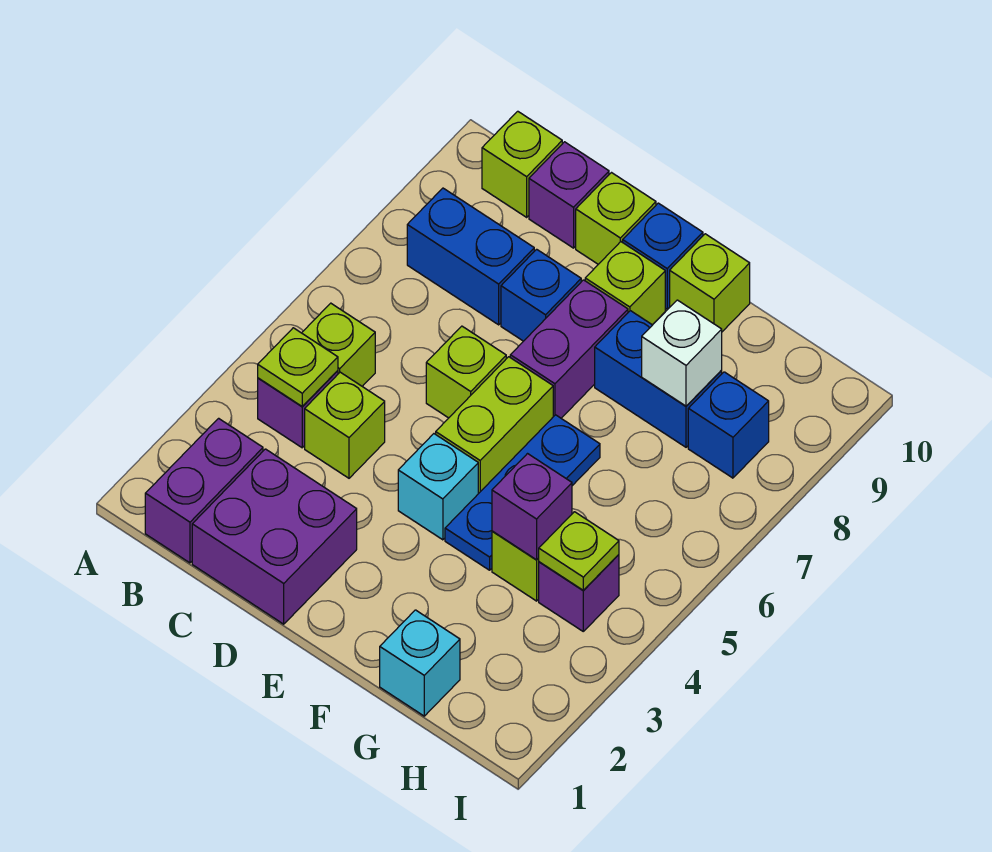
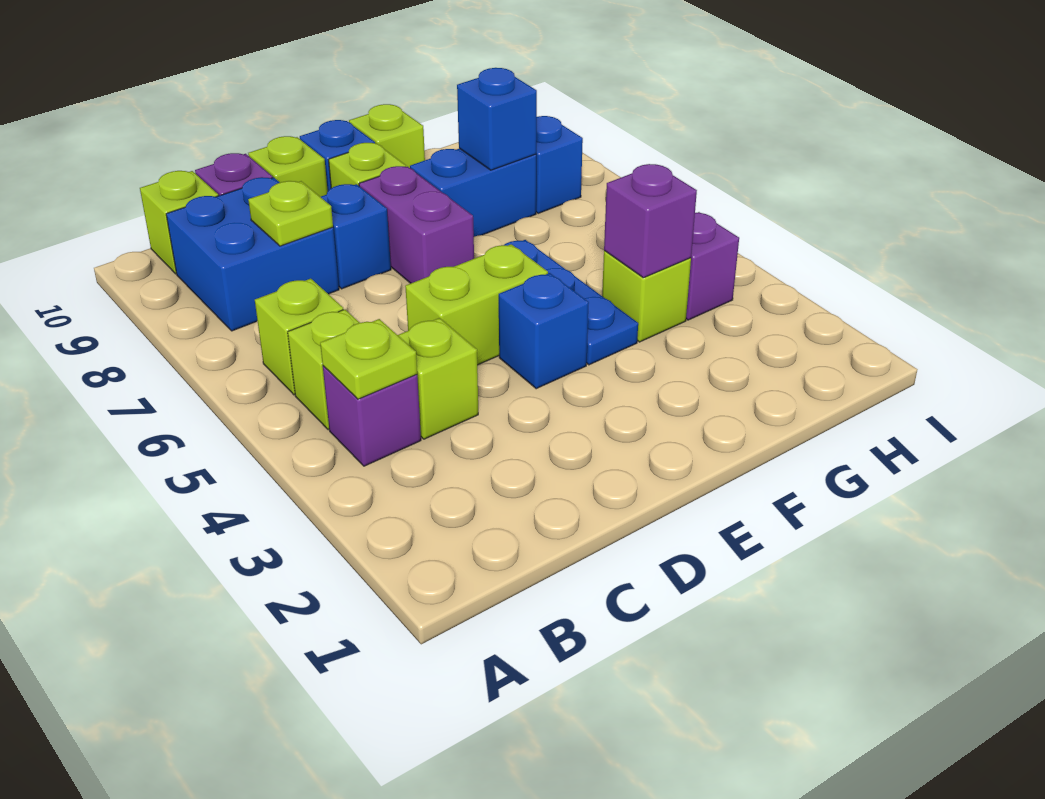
purple 1x2 brick [145,418,263,563] -> none
blue 1x2 brick [407,188,534,325] -> blue 2x2 brick [166,177,339,331]
purple 2x2 brick [192,449,357,624] -> none
lime 1x1 brick [426,326,506,418] -> lime 1x1 brick moved to [255,279,343,395]
cyan 1x1 brick [398,434,478,540] -> blue 1x1 brick [499,273,589,389]
lime 1x2 brick [436,357,553,494] -> lime 1x2 brick turned to [405,244,548,365]
cyan 1x1 brick [380,610,460,716] -> none
white 1x1 brick [642,300,722,406] -> blue 1x1 brick [457,68,537,170]
lime 1x1 plate [539,512,619,590] -> lime 1x1 plate moved to [248,181,333,246]

